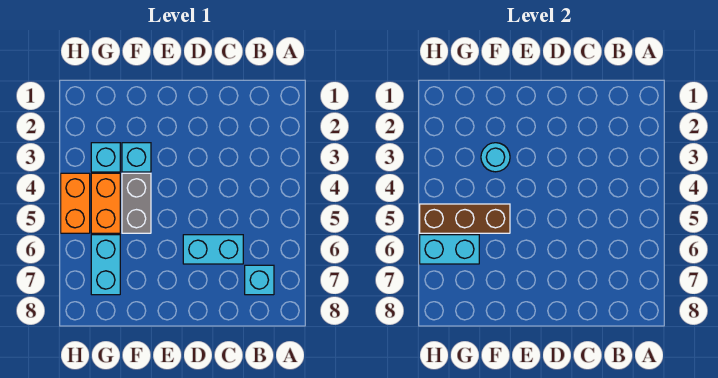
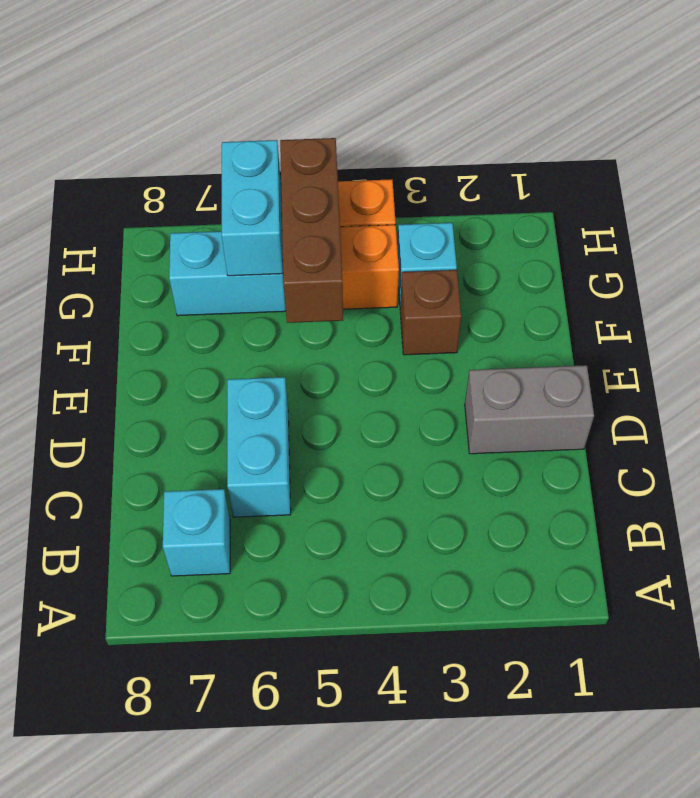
cyan 1x1 brick [122,143,151,172] -> brown 1x1 brick [400,270,461,355]
cyan 1x1 round brick [481,143,510,172] -> none
grey 1x2 brick [122,173,151,233] -> grey 1x2 brick moved to [465,365,594,454]

